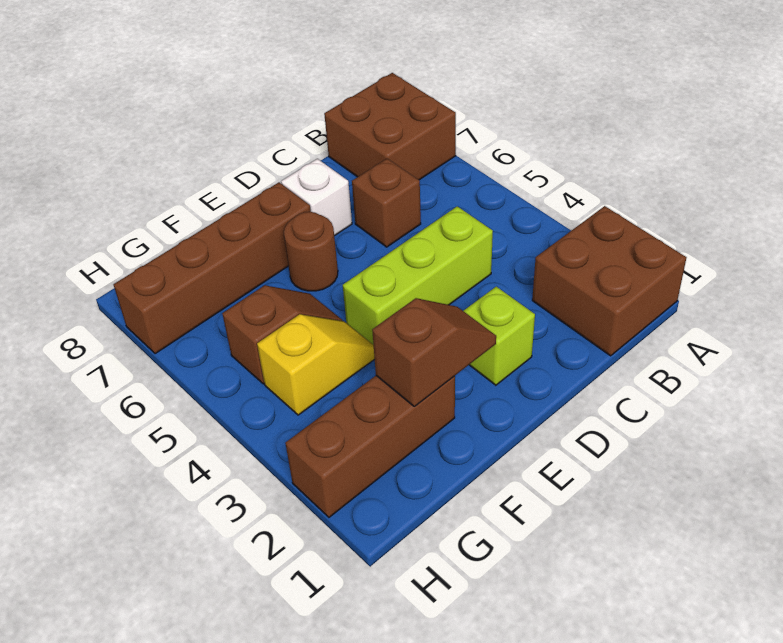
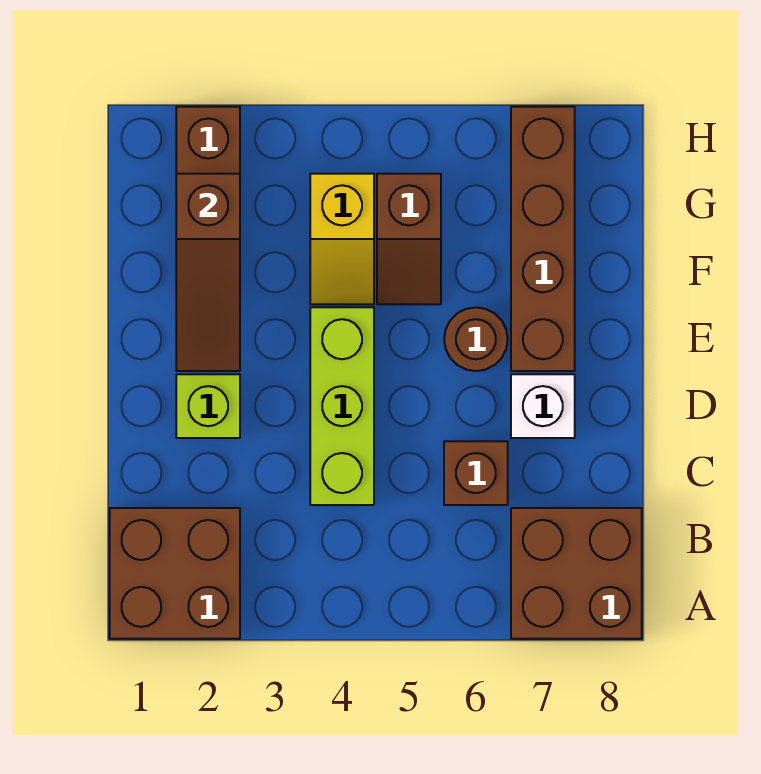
brown 1x2 slope [372,298,496,406] -> brown 1x3 slope [176,174,240,371]

